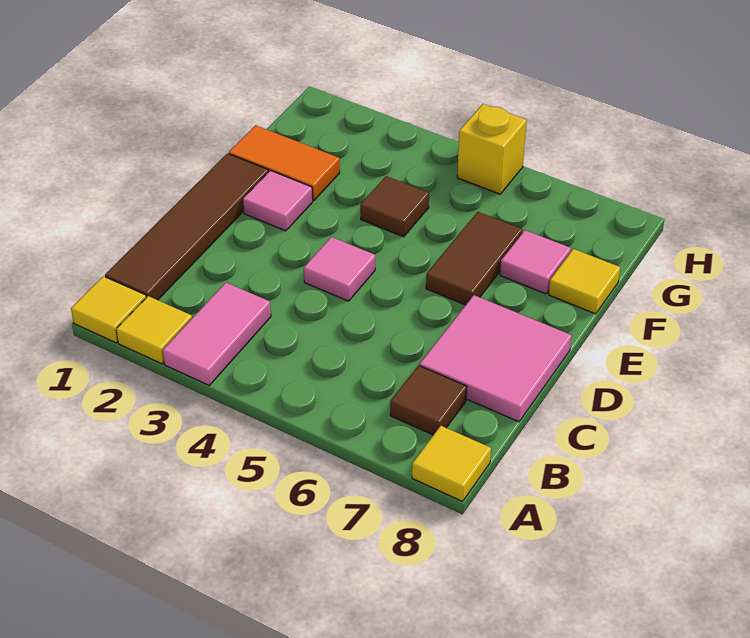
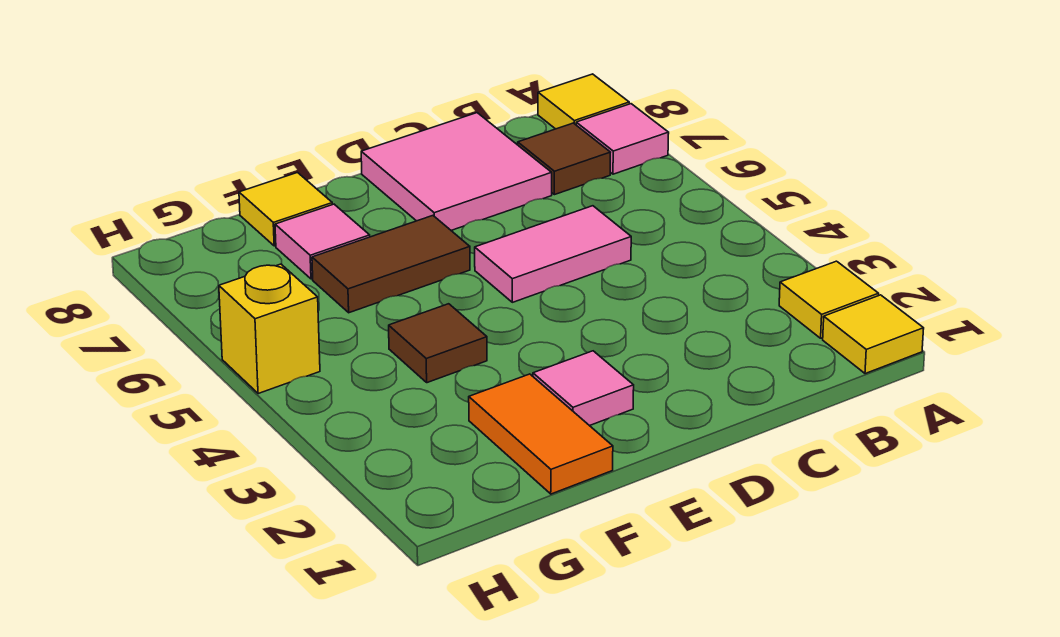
pink 1x2 tile [163,283,271,385] -> pink 1x2 tile moved to [475,206,631,302]
brown 1x4 tile [105,153,268,300] -> none
pink 1x1 tile [304,237,375,301] -> pink 1x1 tile moved to [576,104,669,174]

